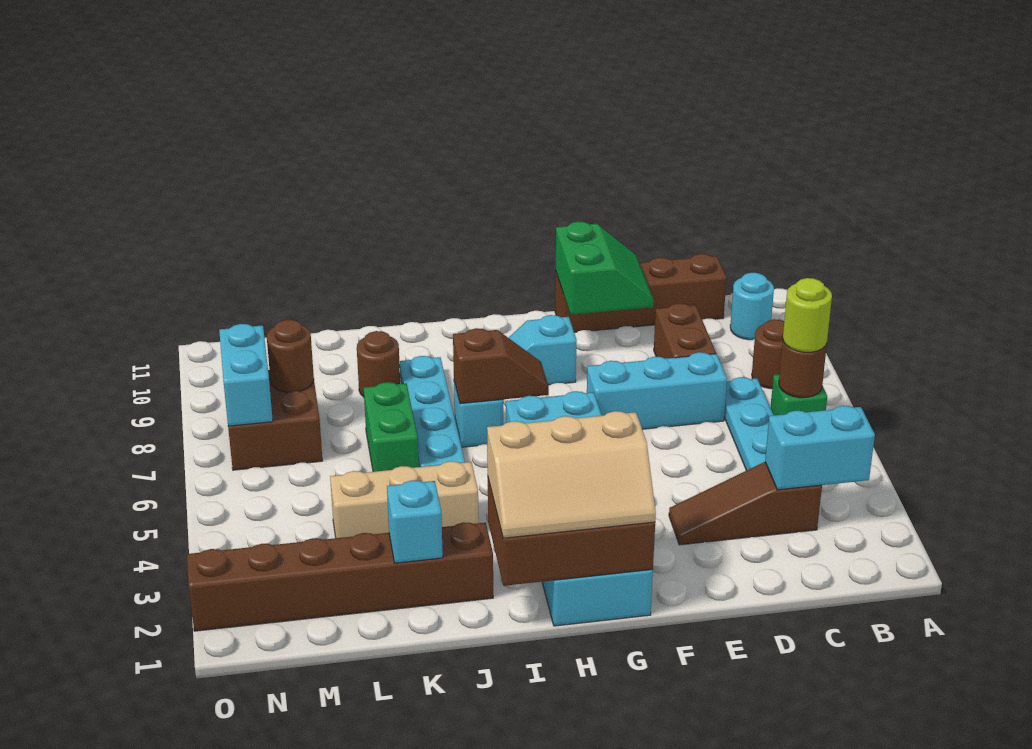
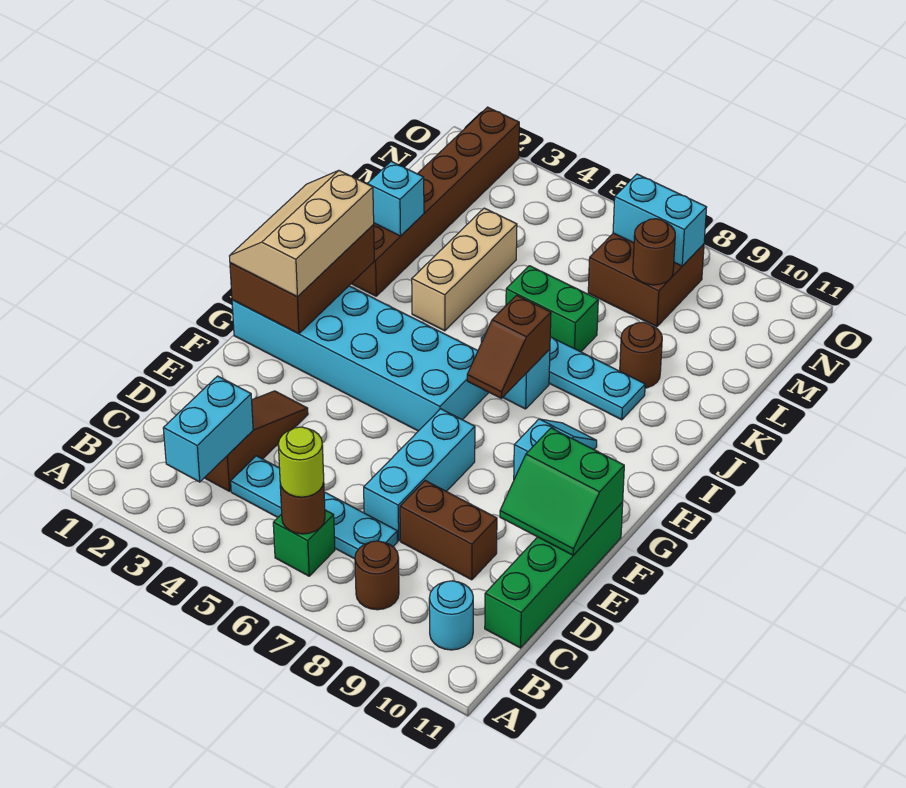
brown 1x4 brick [555,254,727,332] -> green 1x4 brick [485,502,623,648]

